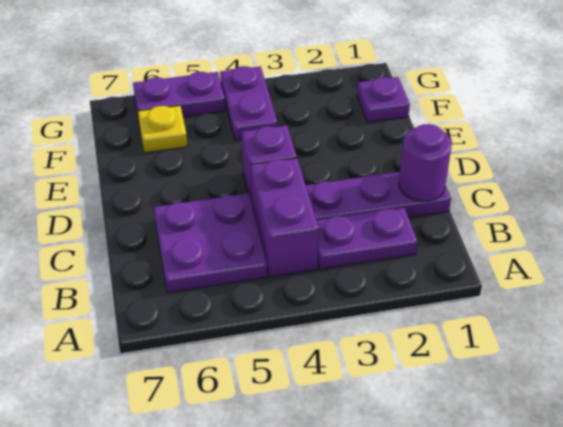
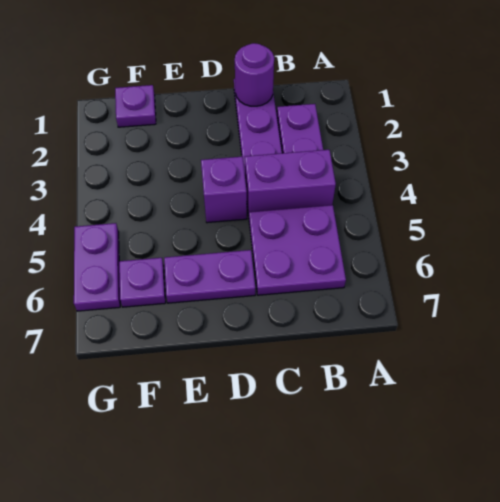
purple 1x2 plate [220,66,277,140] -> purple 1x2 plate moved to [164,250,255,303]
yellow 1x1 plate [138,106,187,153] -> purple 1x1 plate [119,258,166,307]

